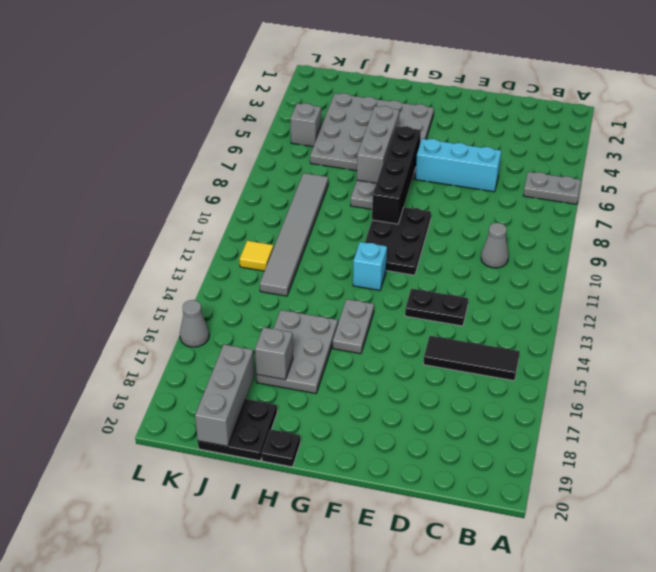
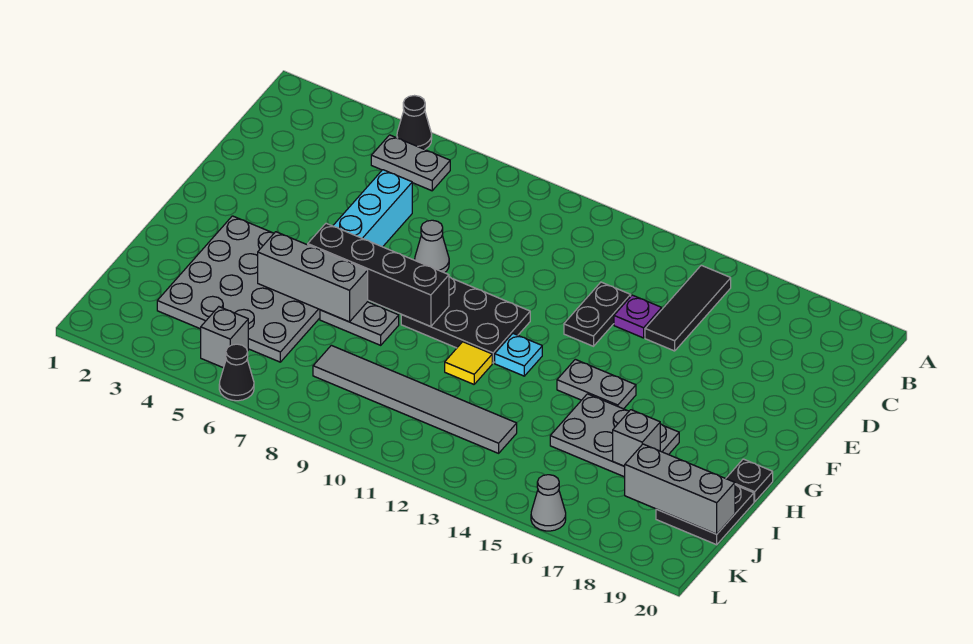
none -> black 1x1 cone [397,96,432,149]
grey 1x2 plate [523,172,581,204] -> grey 1x2 plate turned to [371,135,450,191]
grey 1x1 cone [481,223,509,268] -> grey 1x1 cone moved to [415,220,449,273]
none -> purple 1x1 plate [614,295,662,338]
cyan 1x1 brick [353,242,387,290] -> cyan 1x1 plate [495,334,542,376]
yellow 1x1 tile [239,241,274,271] -> yellow 1x1 tile moved to [445,342,492,384]
none -> black 1x1 cone [219,344,254,401]

